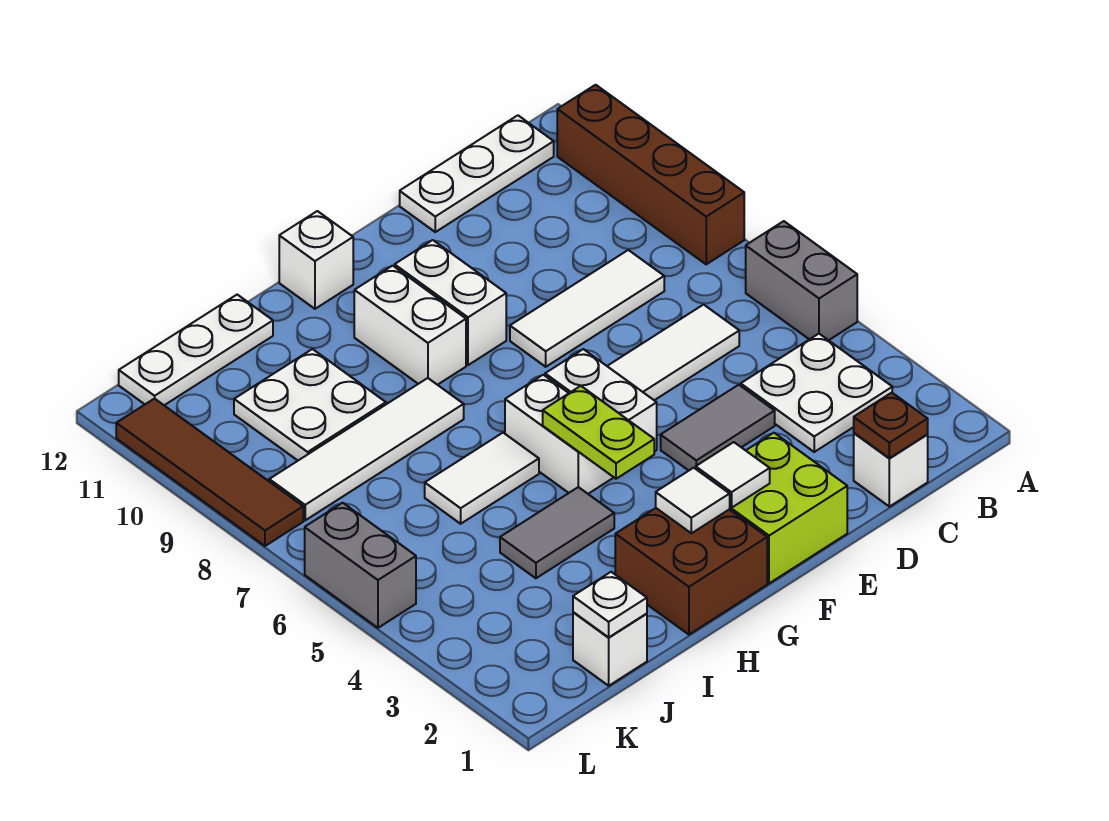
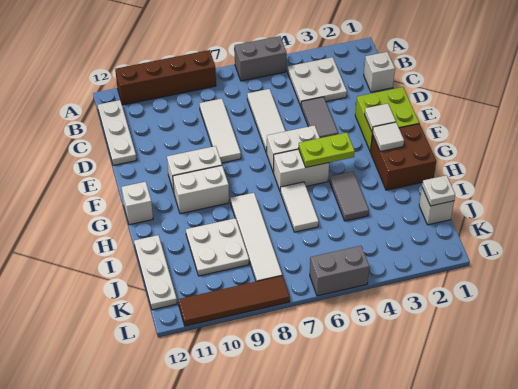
brown 1x1 plate [854,393,928,458] -> none

